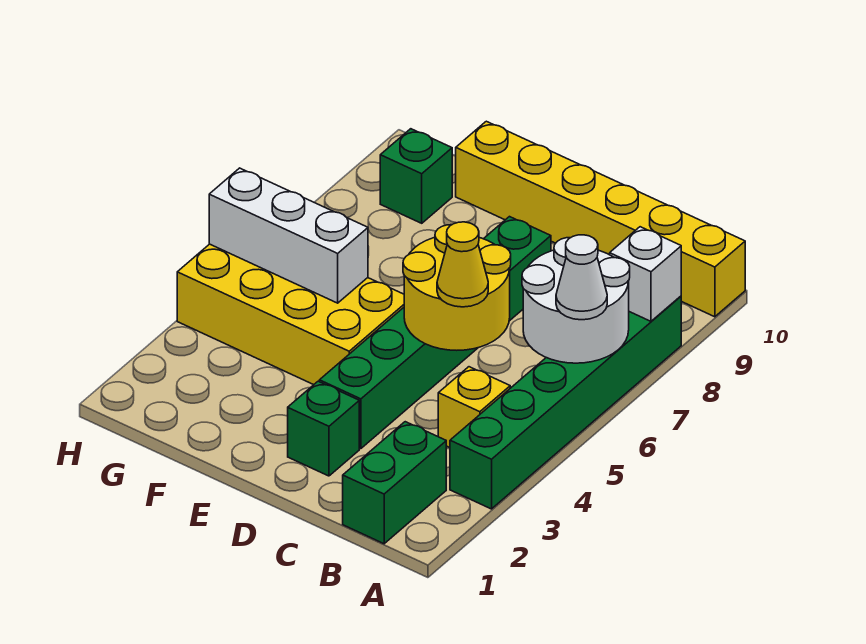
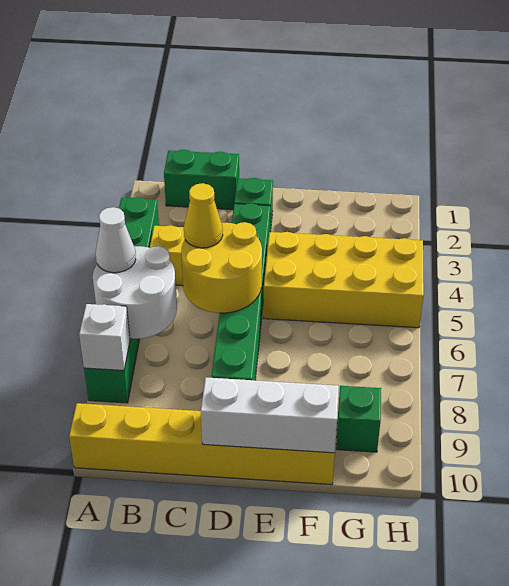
green 1x2 brick [343,422,446,544] -> green 1x2 brick turned to [164,150,239,209]
white 1x3 brick [209,168,368,303] -> white 1x3 brick moved to [201,377,339,453]

